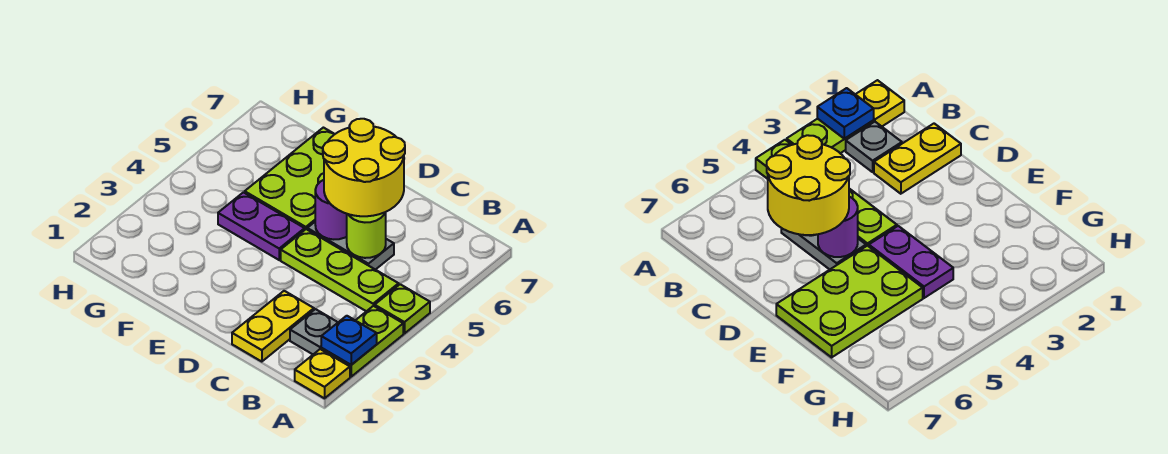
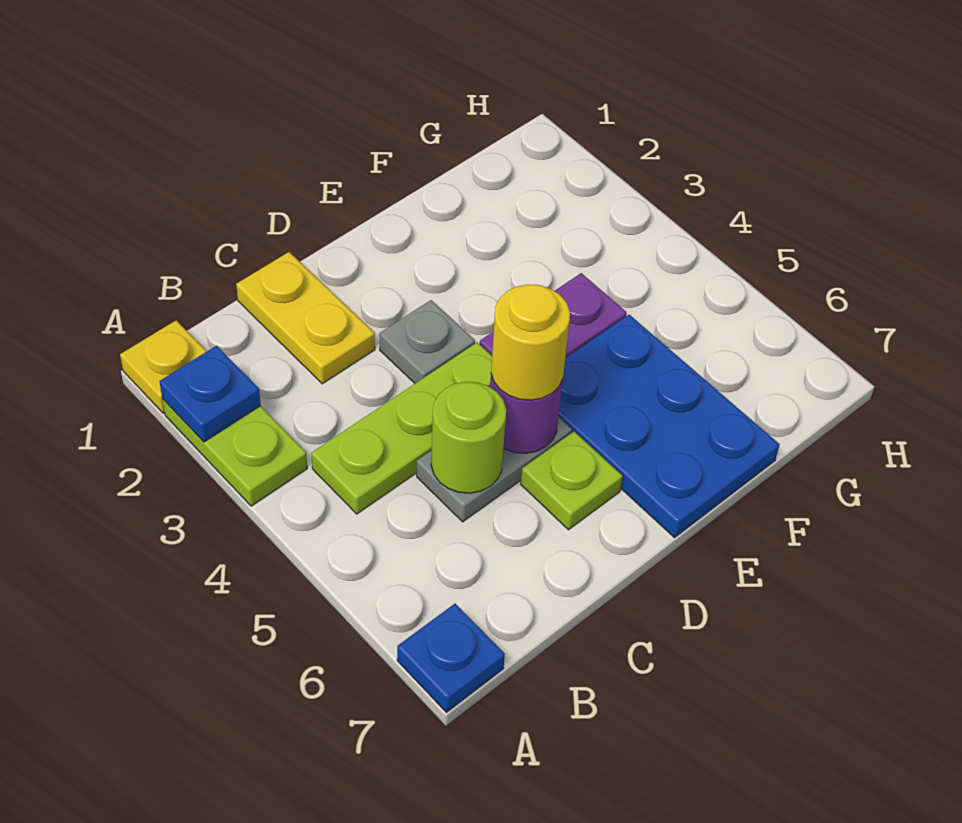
lime 1x1 plate [375,284,430,334] -> lime 1x1 plate moved to [521,431,623,530]
none -> blue 1x1 plate [397,604,505,712]
grey 1x1 plate [290,309,338,354] -> grey 1x1 plate moved to [379,300,475,383]
yellow 2x2 round brick [323,119,405,216] -> yellow 1x1 round brick [491,285,570,400]
lime 2x3 plate [245,128,335,229] -> blue 2x3 plate [559,315,780,538]

